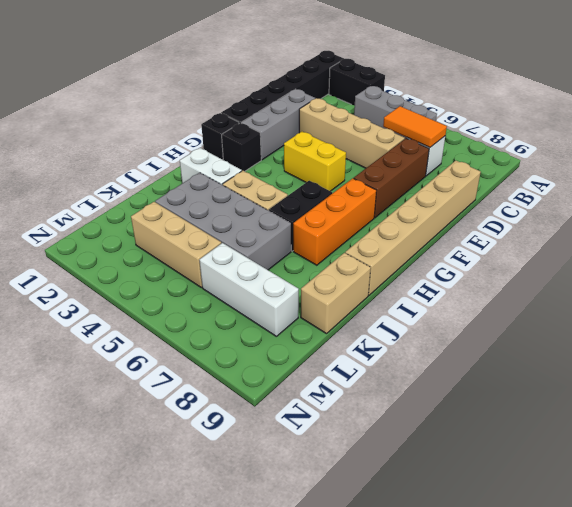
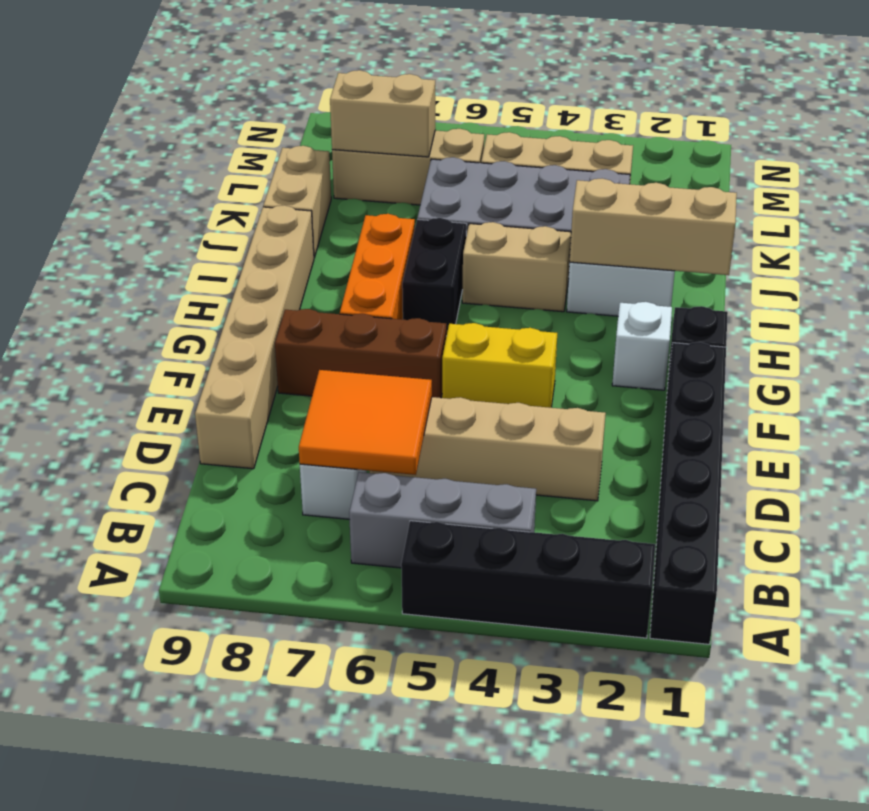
black 1x2 brick [329,59,385,105] -> black 1x4 brick [401,521,655,638]
orange 1x2 tile [383,106,447,148] -> orange 2x2 tile [299,370,432,475]
grey 1x3 brick [241,89,315,160] -> none
brown 1x3 brick [354,138,429,218] -> brown 1x3 brick turned to [275,309,446,398]
black 1x1 brick [222,123,261,171] -> white 1x1 brick [612,302,672,390]
none -> tan 1x3 brick [570,179,737,275]
white 1x3 brick [200,243,299,337] -> tan 1x3 brick [332,129,484,205]
none -> tan 1x2 brick [330,70,435,157]

